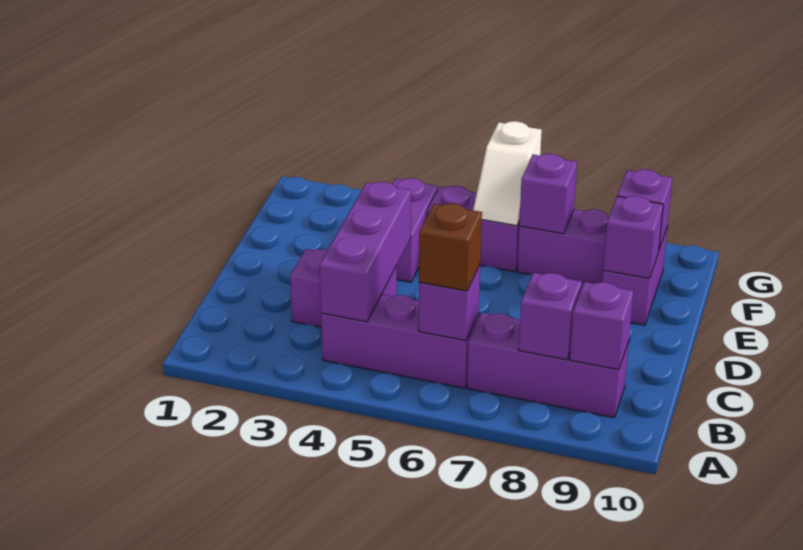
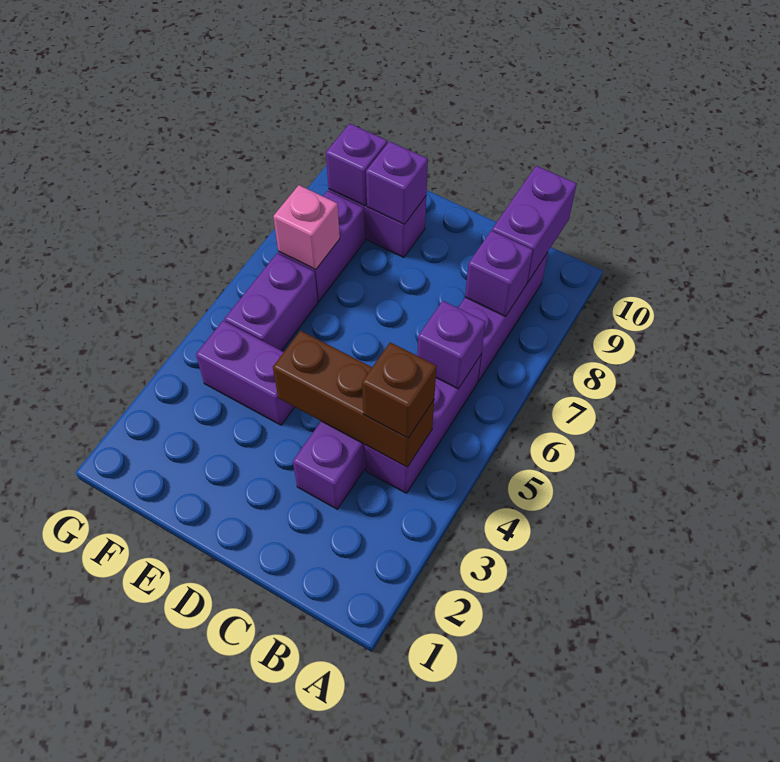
purple 1x3 brick [320,182,411,322] -> brown 1x3 brick [273,331,434,467]
brown 1x1 brick [419,203,482,291] -> brown 1x1 brick moved to [362,342,437,438]
purple 1x1 brick [570,282,633,370] -> purple 1x2 brick [492,166,577,282]
white 1x2 slope [473,121,542,226] -> none
purple 1x1 brick [519,154,577,234] -> pink 1x1 brick [273,185,340,270]

